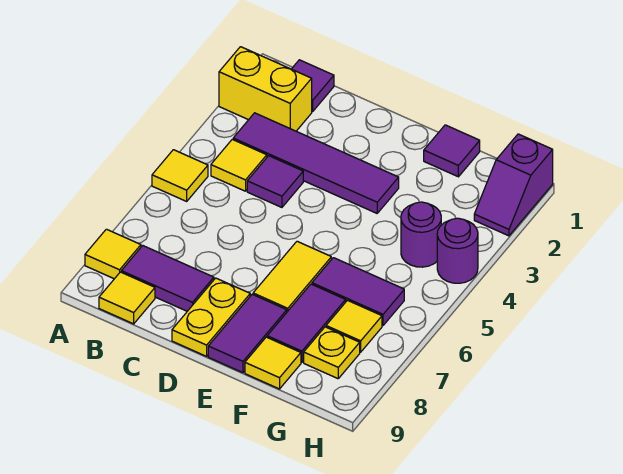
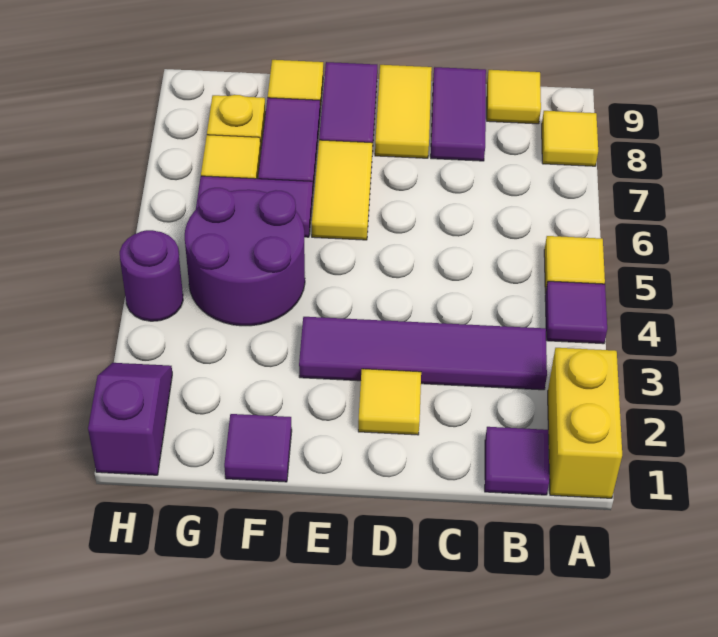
yellow 1x2 brick [219,47,312,131] -> yellow 1x2 brick turned to [548,348,622,498]
yellow 1x1 tile [211,139,267,191] -> yellow 1x1 tile moved to [358,369,421,435]
purple 1x2 tile [121,246,214,311] -> purple 1x2 tile turned to [431,67,486,161]
purple 1x1 tile [247,156,303,207] -> purple 1x1 tile moved to [545,281,607,344]
yellow 1x2 plate [172,278,250,356] -> yellow 1x2 tile [375,65,432,158]
purple 1x1 round brick [401,202,441,267] -> purple 2x2 round brick [185,188,305,326]

